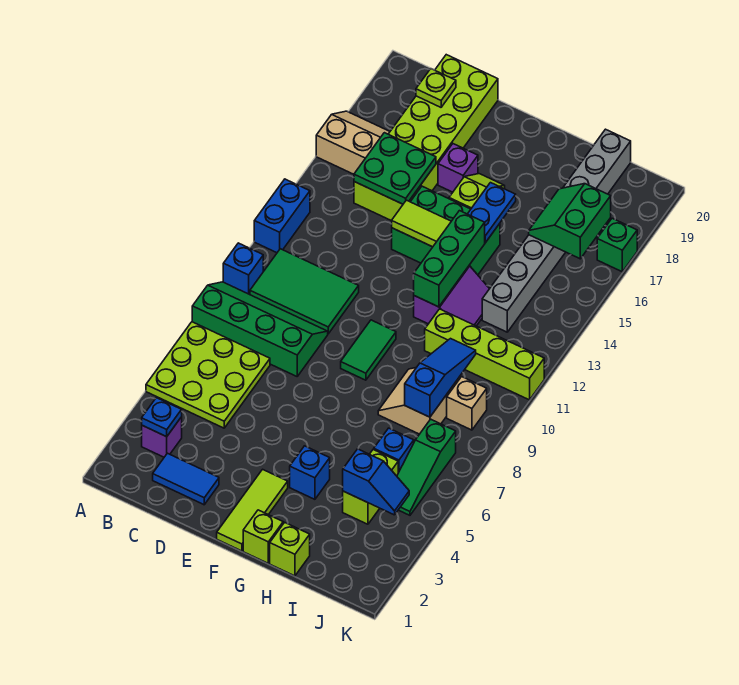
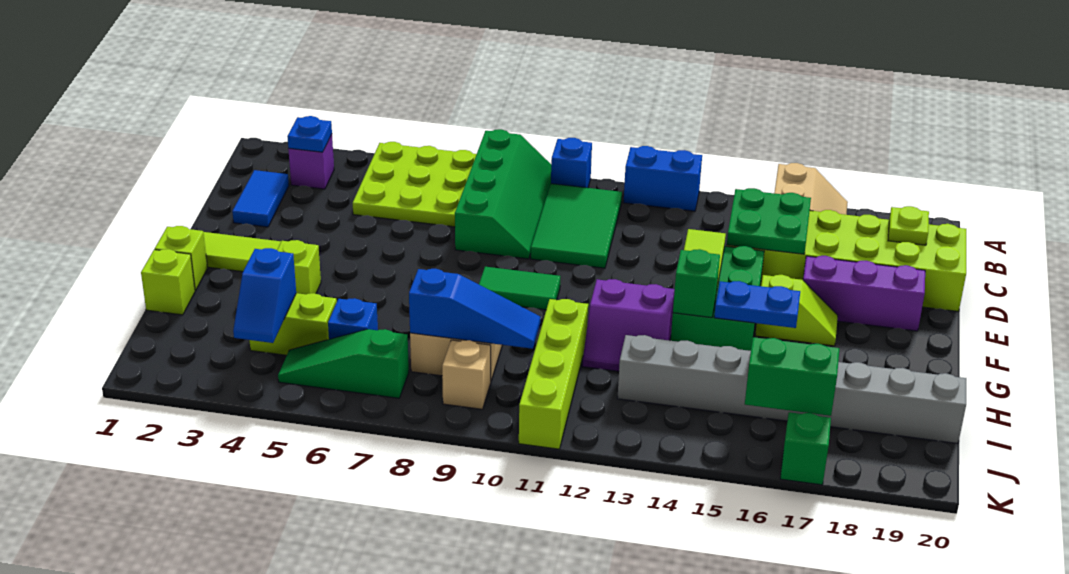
purple 1x1 brick [438,144,478,192] -> purple 1x3 brick [803,256,925,331]
blue 1x1 brick [290,446,330,499] -> lime 1x1 brick [277,240,321,294]
green 1x3 brick [413,211,485,307] -> green 1x1 brick [673,249,720,318]

